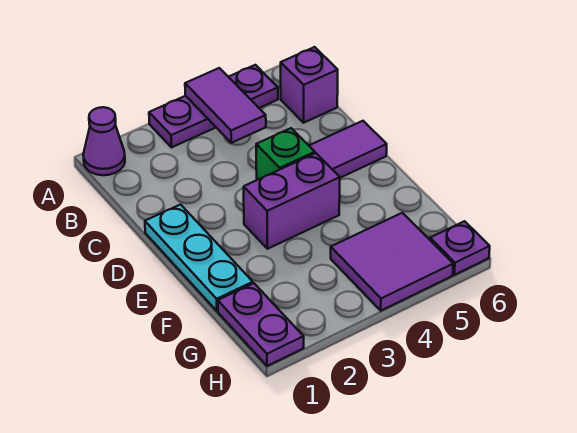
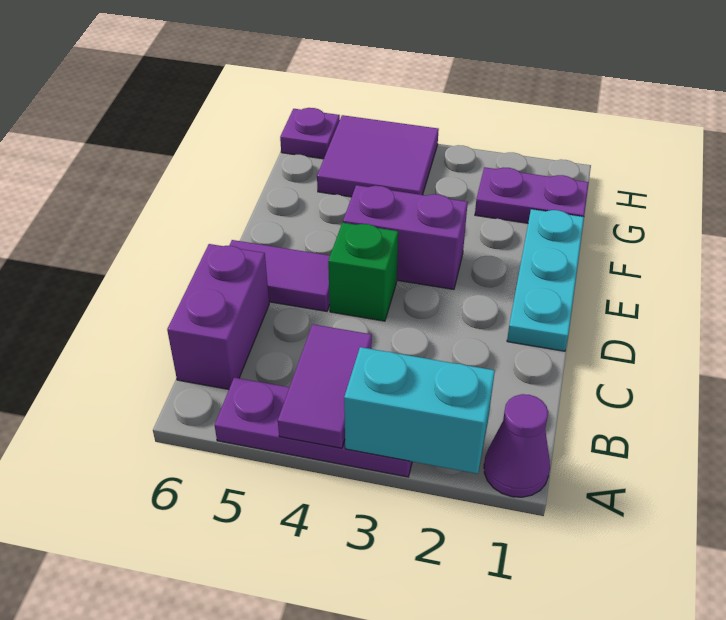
none -> cyan 1x2 brick [344,347,495,474]
purple 1x1 brick [281,47,338,123] -> purple 1x2 brick [167,244,269,389]
purple 1x2 plate [218,283,304,366] -> purple 1x2 plate turned to [475,167,589,223]

